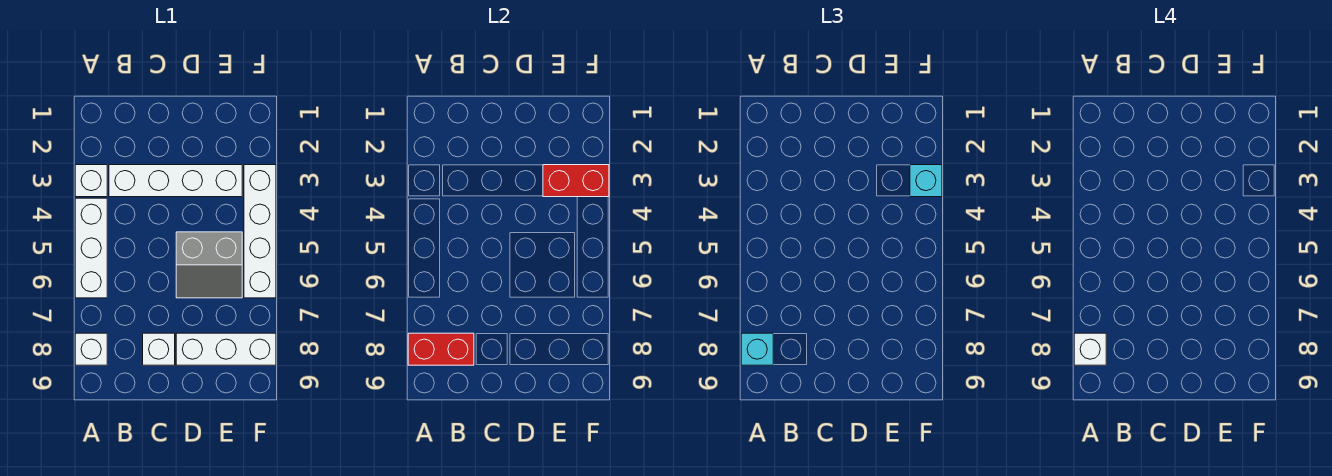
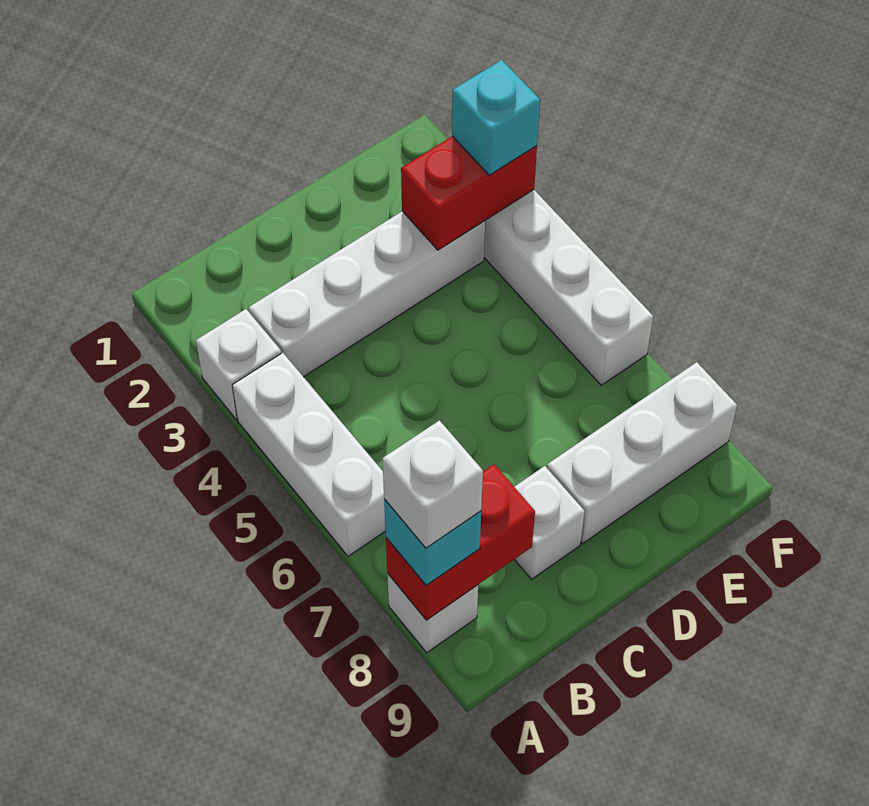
grey 2x2 slope [176,232,242,298] -> none

